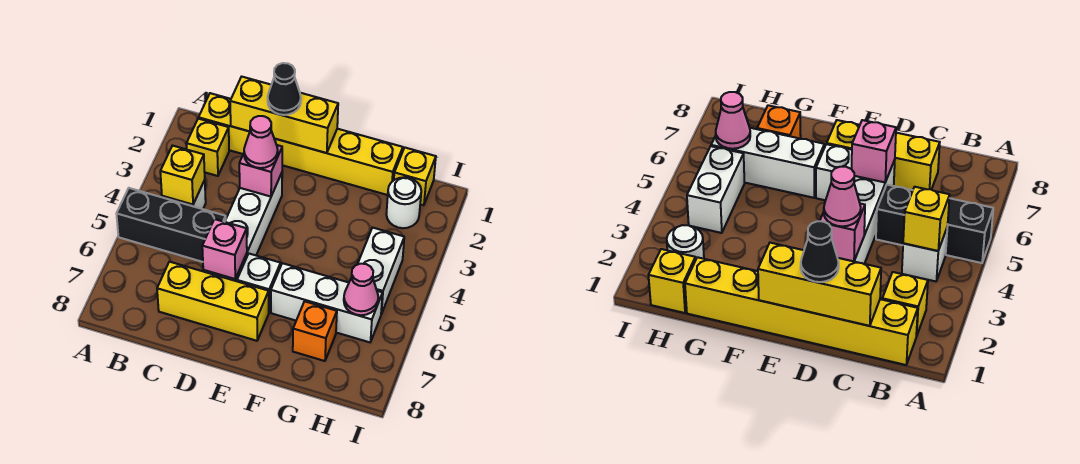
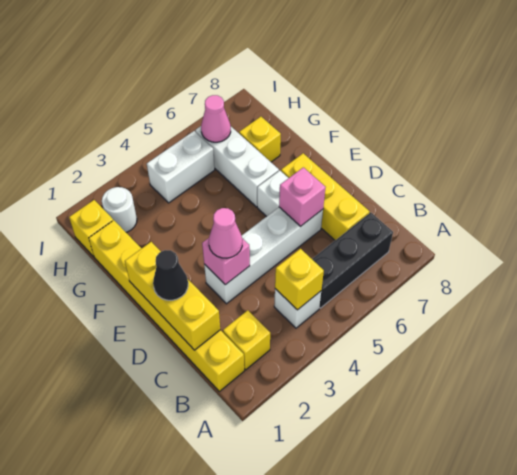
black 1x3 brick [116,188,226,262] -> black 1x3 brick turned to [312,212,393,308]
orange 1x1 brick [293,301,337,361] -> yellow 1x1 brick [239,117,281,162]

